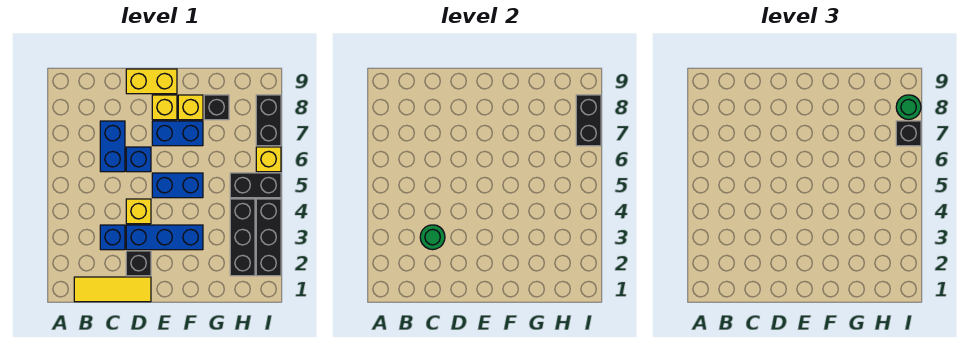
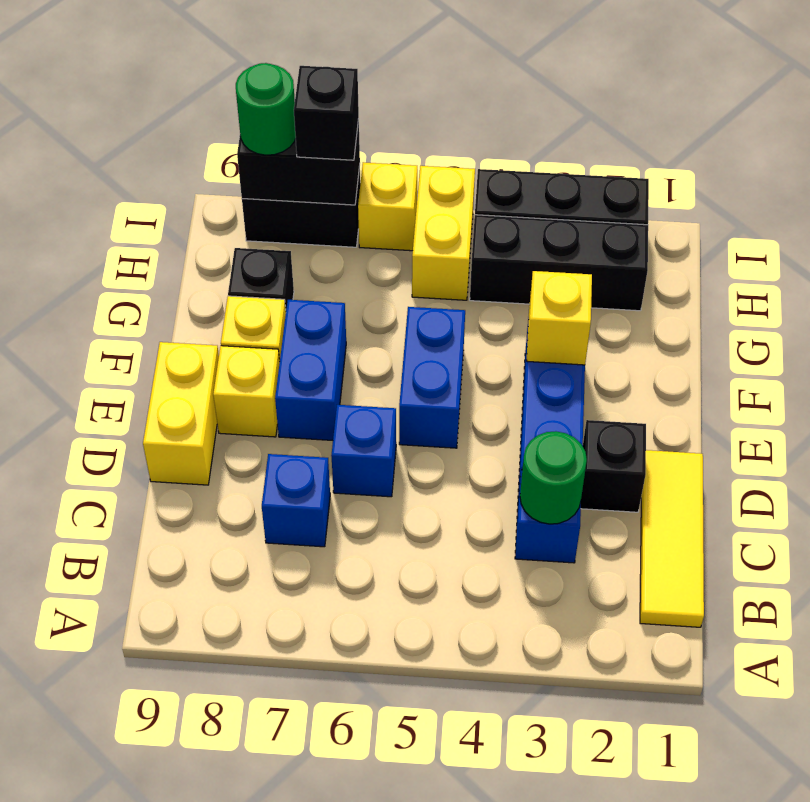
blue 1x2 brick [100,121,125,172] -> blue 1x1 brick [262,454,330,547]
yellow 1x1 brick [126,199,151,224] -> yellow 1x1 brick moved to [527,271,592,365]
black 1x2 brick [230,173,281,198] -> yellow 1x2 brick [412,166,475,300]

